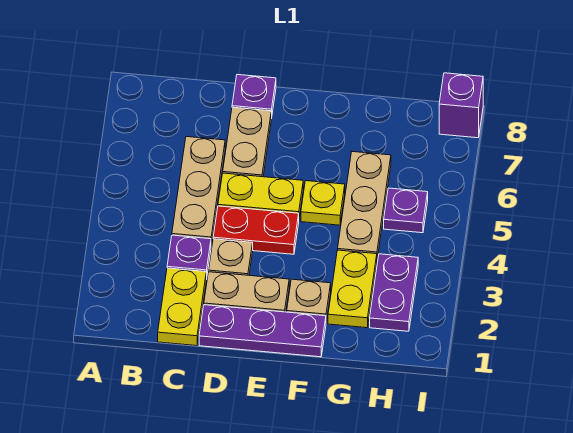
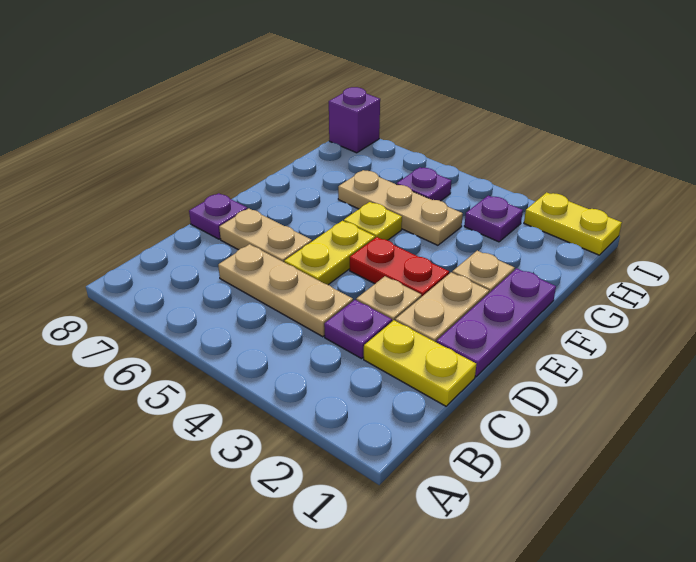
red 1x2 plate [213,206,299,254] -> red 1x2 plate turned to [350,237,449,297]
yellow 1x2 plate [328,250,377,328] -> yellow 1x2 plate moved to [524,192,622,255]
purple 1x2 plate [370,254,418,331] -> purple 1x1 plate [464,196,523,242]

